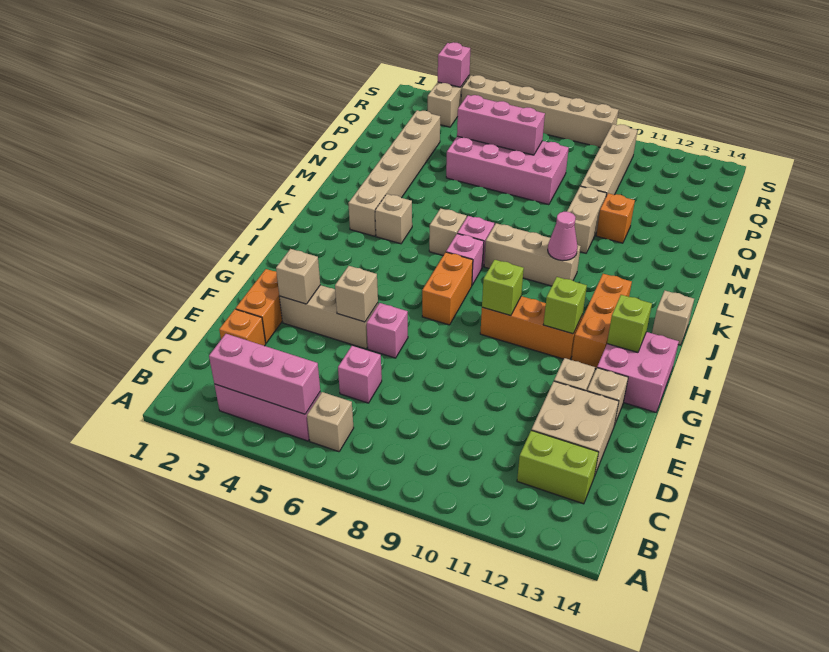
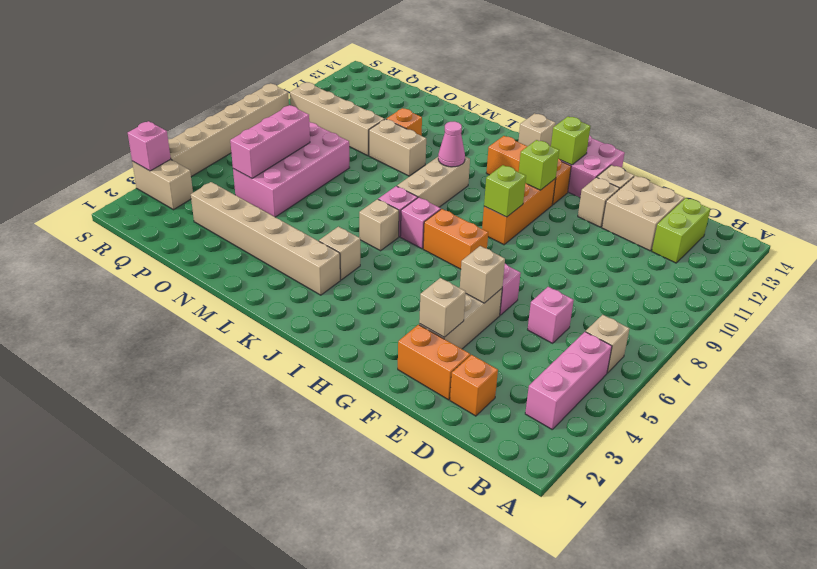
pink 1x3 brick [209,334,320,414] -> none

